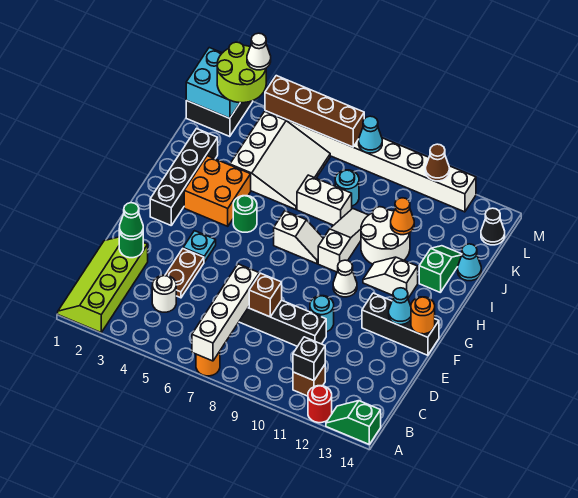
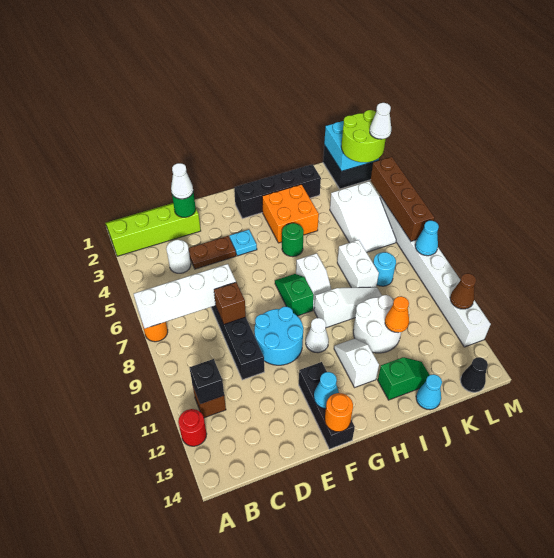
green 1x2 slope [326,401,381,444] -> green 1x2 slope moved to [275,274,314,316]
green 1x1 cone [119,203,143,239] -> white 1x1 cone [171,163,193,199]
cyan 1x1 round brick [310,296,334,332] -> cyan 2x2 round brick [255,307,303,365]
white 3x3 slope [230,112,330,209] -> white 2x3 slope [330,181,396,252]

